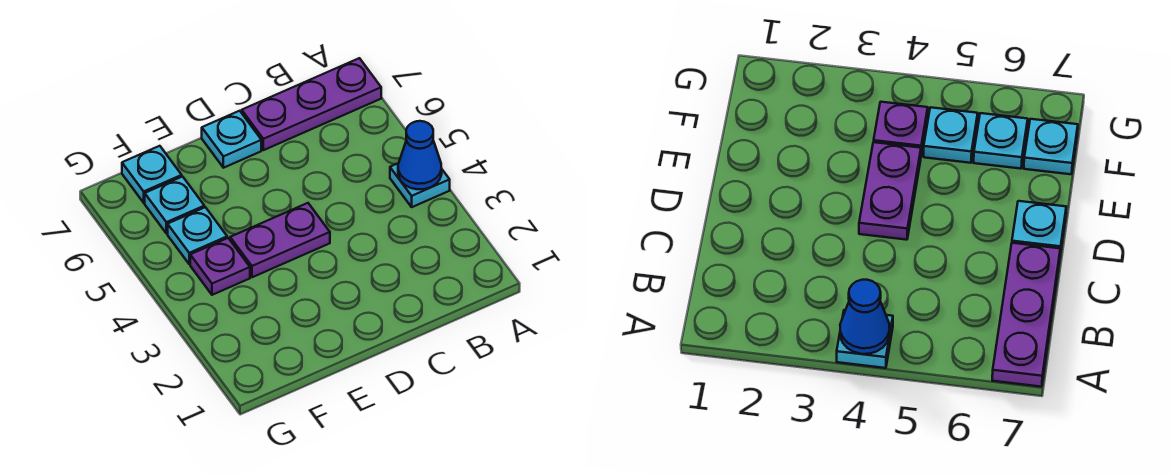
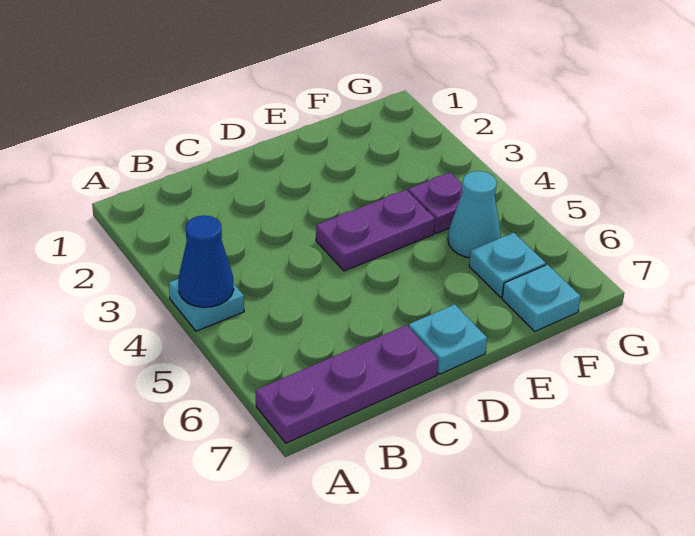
cyan 1x1 plate [168,207,227,264] -> cyan 1x1 cone [448,171,501,258]

